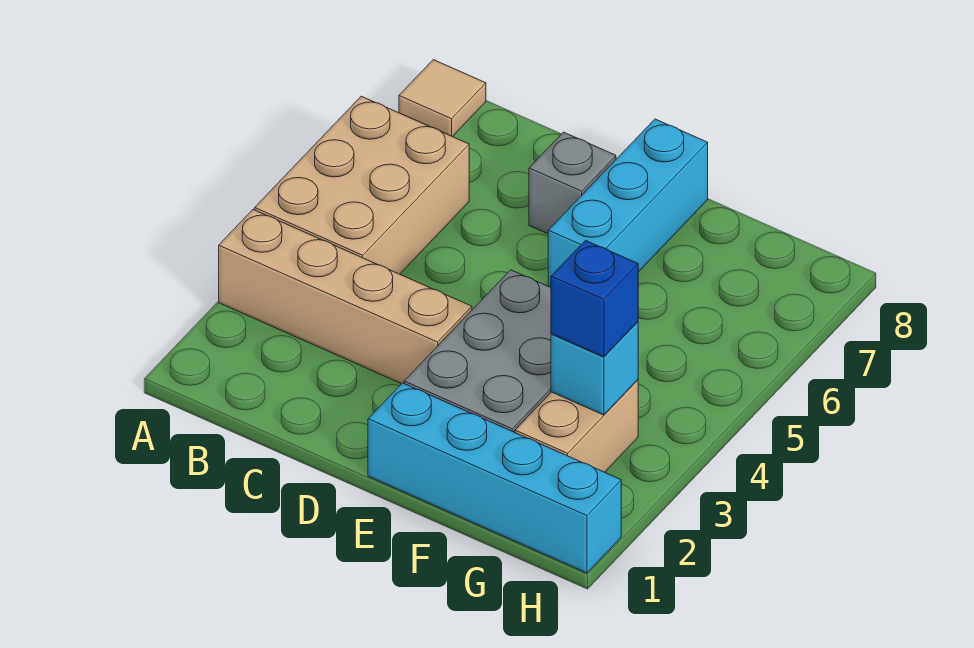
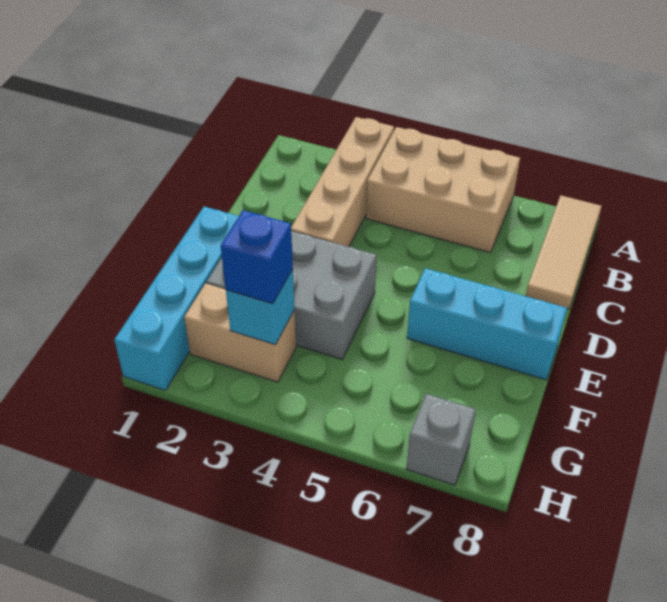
tan 1x1 tile [399,60,486,137] -> tan 1x3 tile [526,195,601,309]
grey 1x1 brick [529,132,616,234] -> grey 1x1 brick moved to [406,394,476,485]

